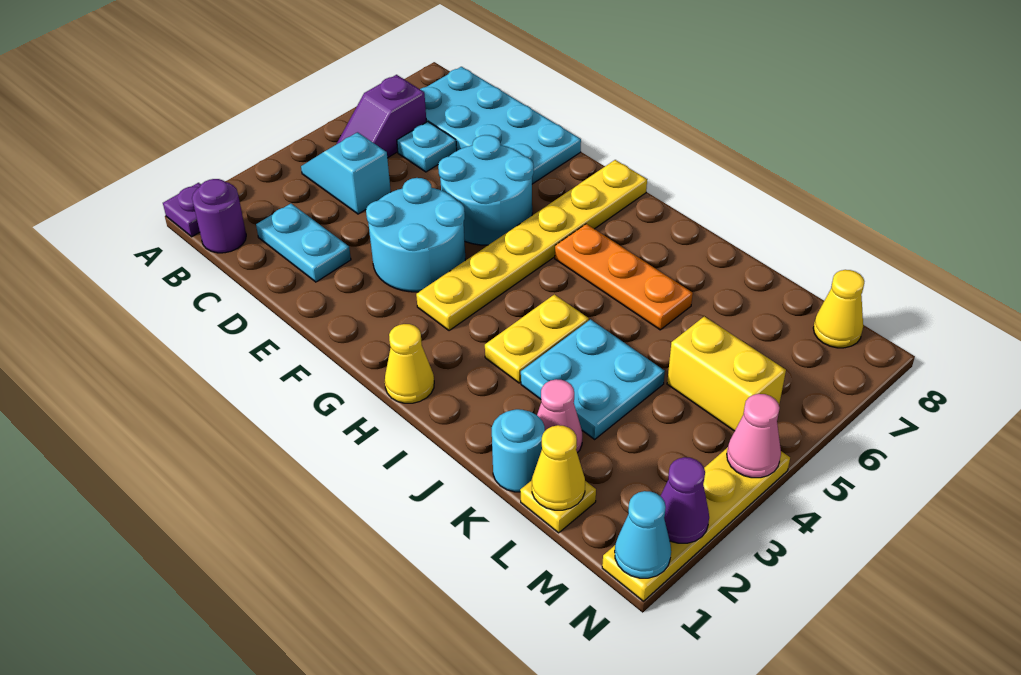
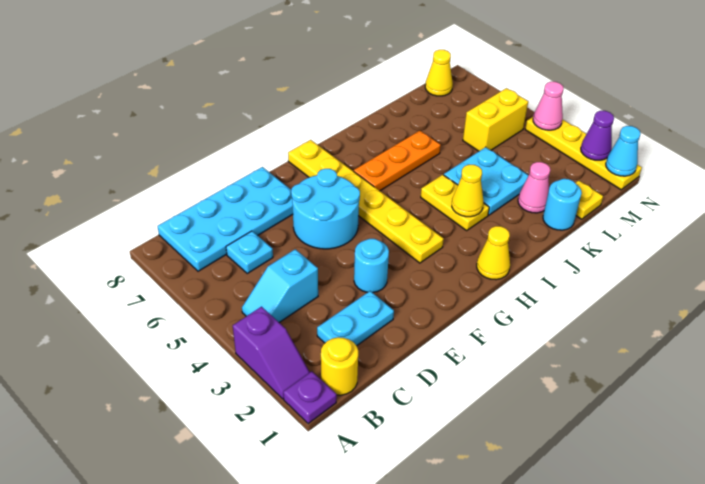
purple 1x1 round brick [192,179,246,253] -> yellow 1x1 round brick [321,337,358,395]
purple 1x2 slope [337,75,426,158] -> purple 1x2 slope moved to [233,307,310,399]
cyan 2x2 round brick [366,178,465,292] -> cyan 1x1 round brick [354,239,389,293]
yellow 1x1 cone [532,425,585,510] -> yellow 1x1 cone moved to [452,165,484,217]

